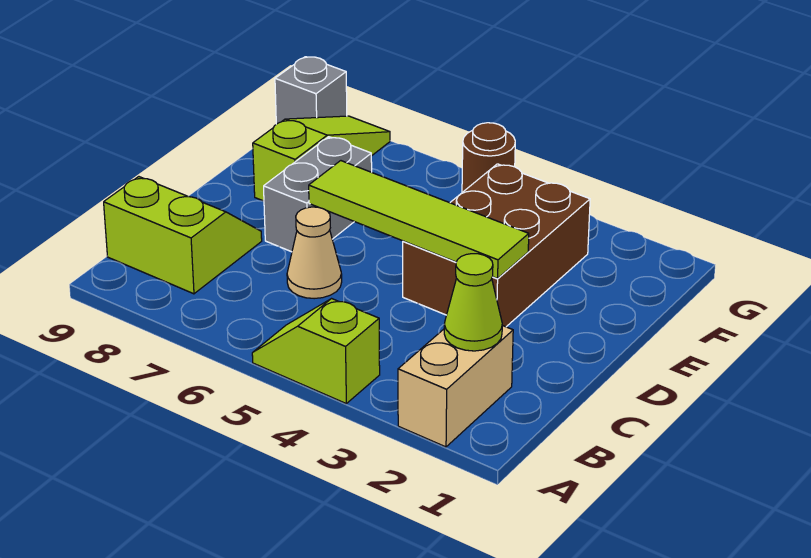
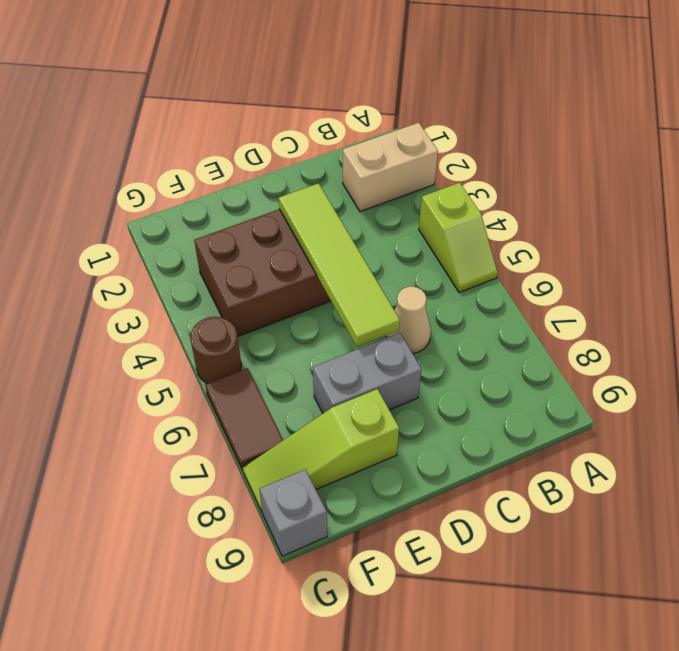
lime 1x1 cone [444,254,502,351] -> none
lime 2x2 slope [104,177,262,294] -> none
none -> brown 1x2 tile [205,368,283,470]

